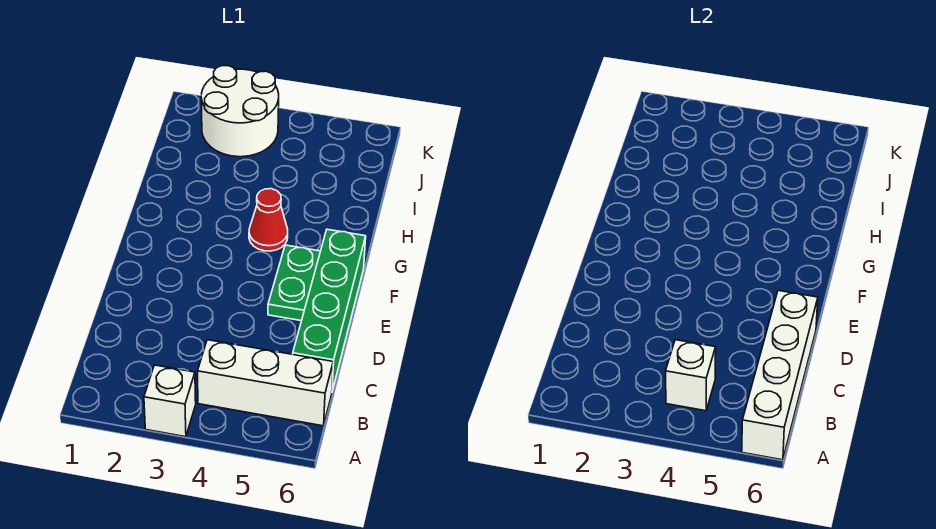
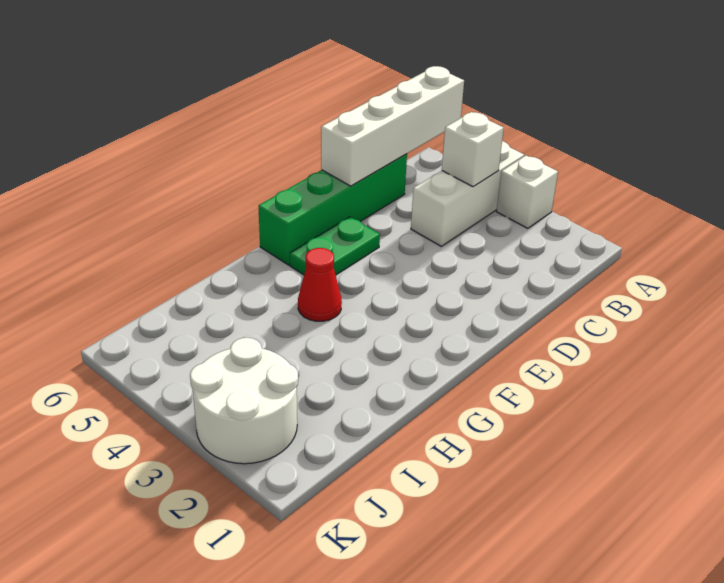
white 1x3 brick [198,340,333,426] -> white 1x3 brick turned to [411,141,524,246]

